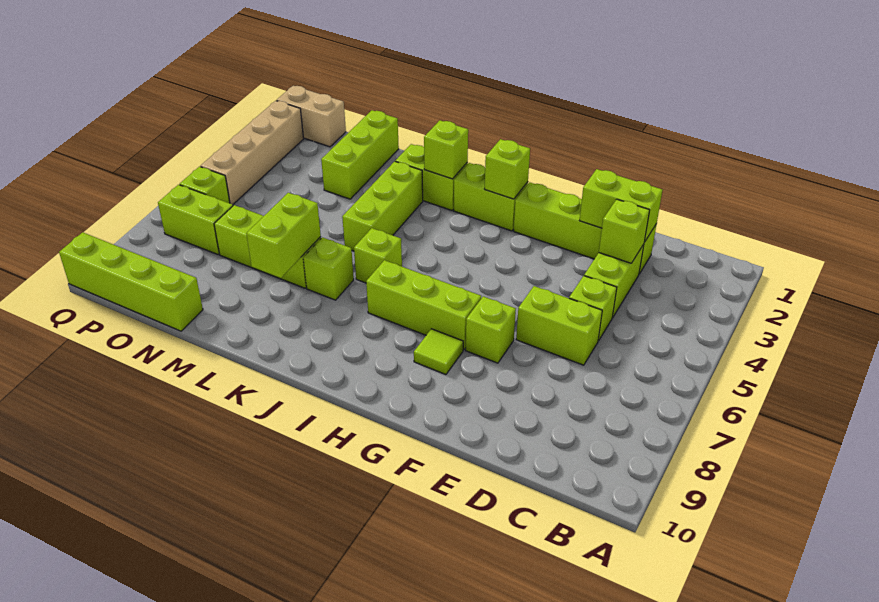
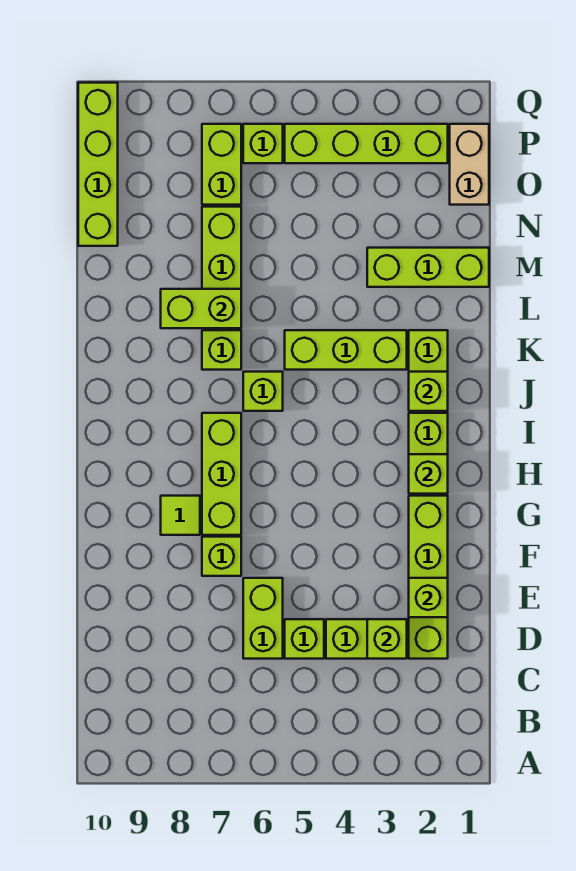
lime 1x2 brick [580,169,663,242] -> lime 1x1 brick [409,578,448,617]
tan 1x4 brick [201,101,304,205] -> lime 1x4 brick [285,124,448,163]

